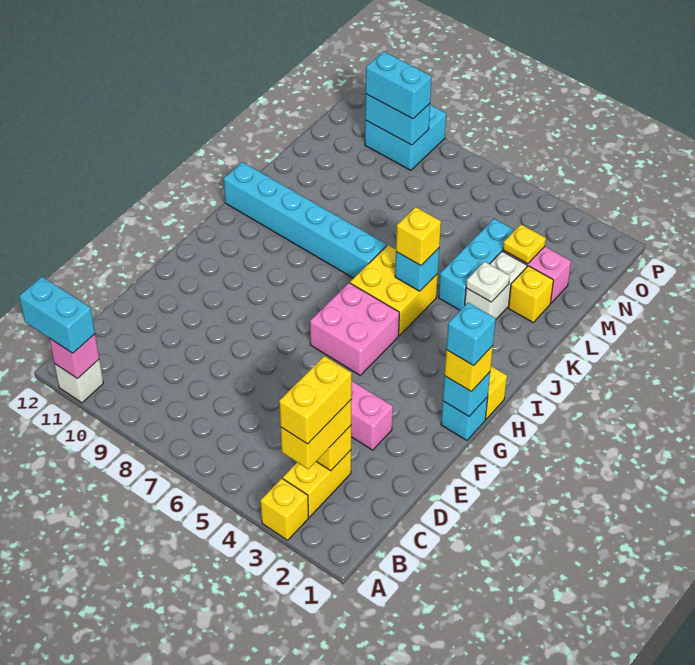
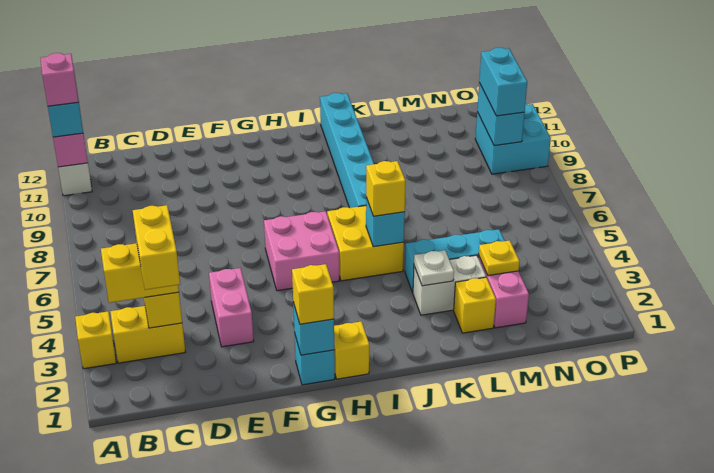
none -> pink 1x1 brick [41,53,78,106]
yellow 1x2 brick [279,356,352,444] -> yellow 1x2 brick turned to [133,205,180,290]
cyan 1x1 brick [446,303,496,366] -> none

